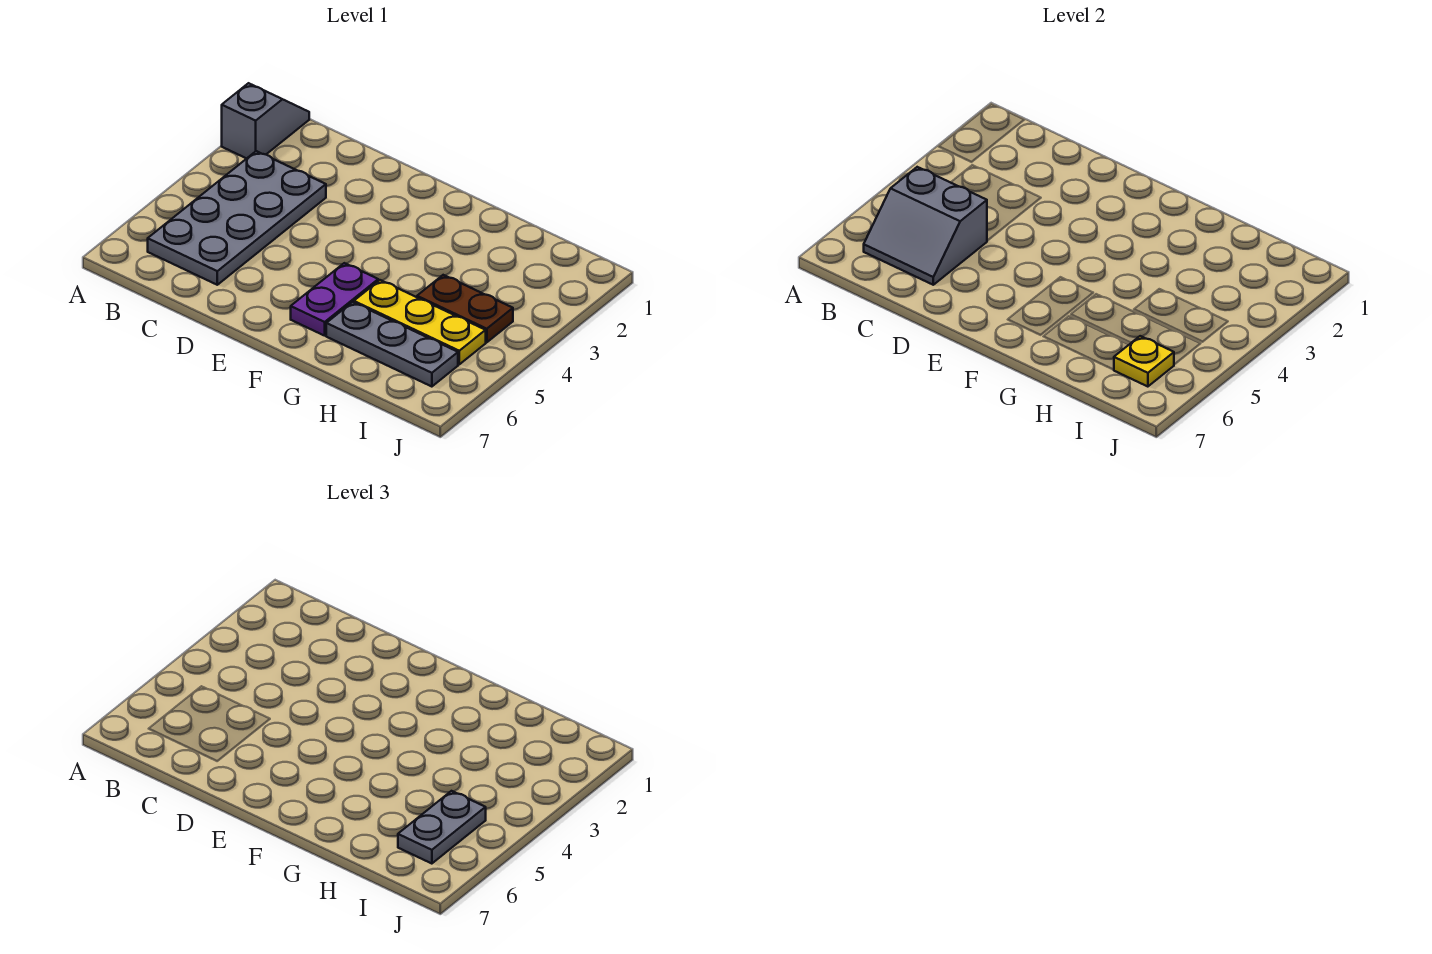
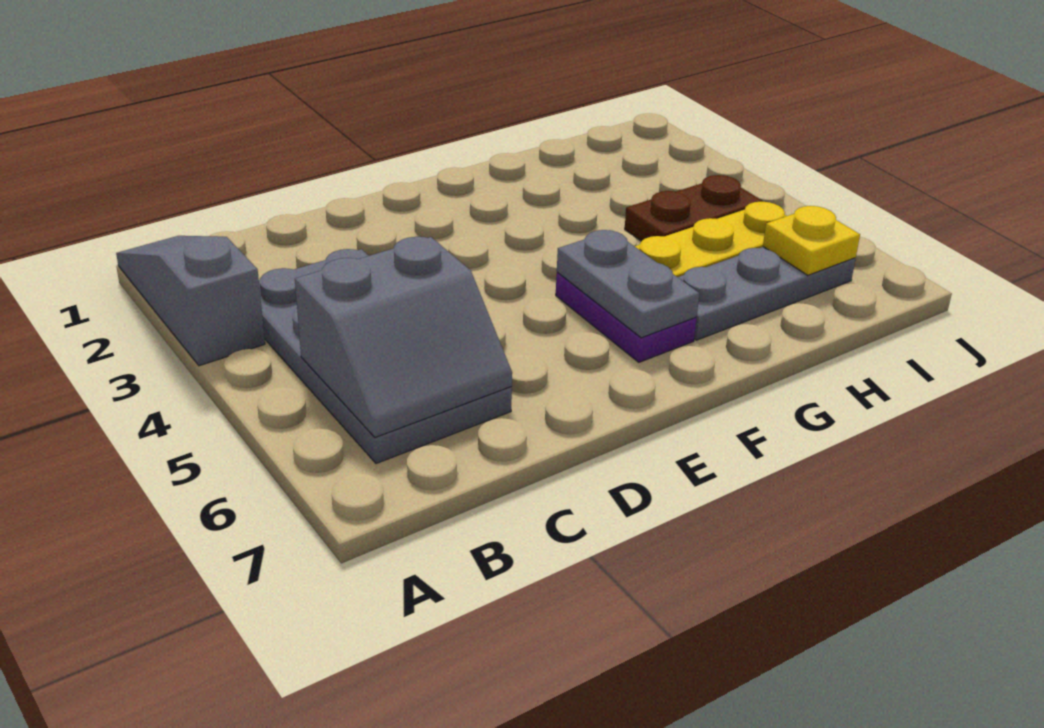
grey 1x2 slope [222,83,309,159] -> grey 1x3 slope [116,236,265,366]
grey 1x2 plate [398,791,486,864] -> grey 1x2 plate moved to [557,230,699,338]

